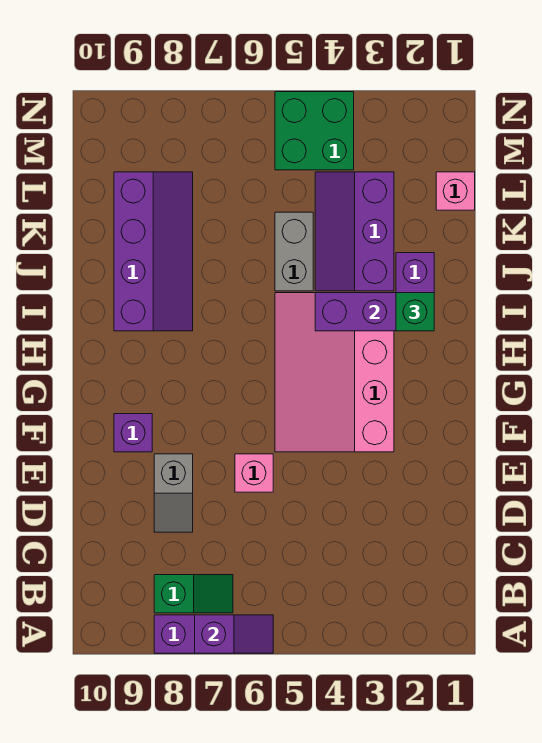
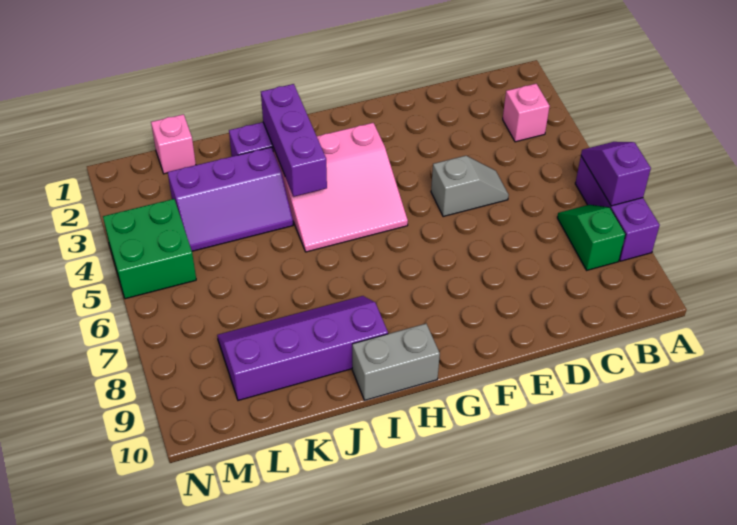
grey 1x2 slope [154,454,193,532] -> grey 1x2 slope moved to [431,156,509,217]
pink 1x1 brick [235,454,273,492] -> pink 1x1 brick moved to [503,84,550,142]
pink 3x4 slope [275,293,394,452] -> pink 3x3 slope [273,123,408,252]
purple 1x1 brick [114,414,152,452] -> none
green 1x1 brick [396,293,434,331] -> none
grey 1x2 brick [275,212,313,291] -> grey 1x2 brick moved to [352,324,440,400]

